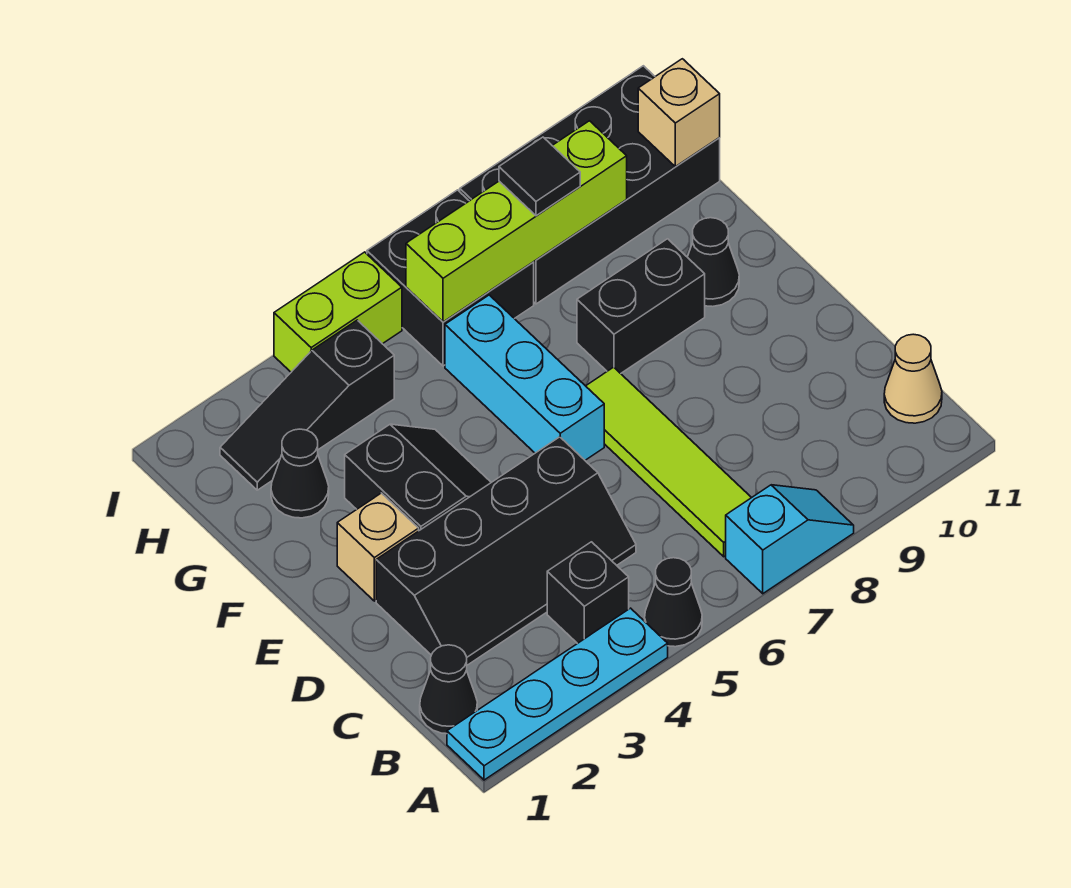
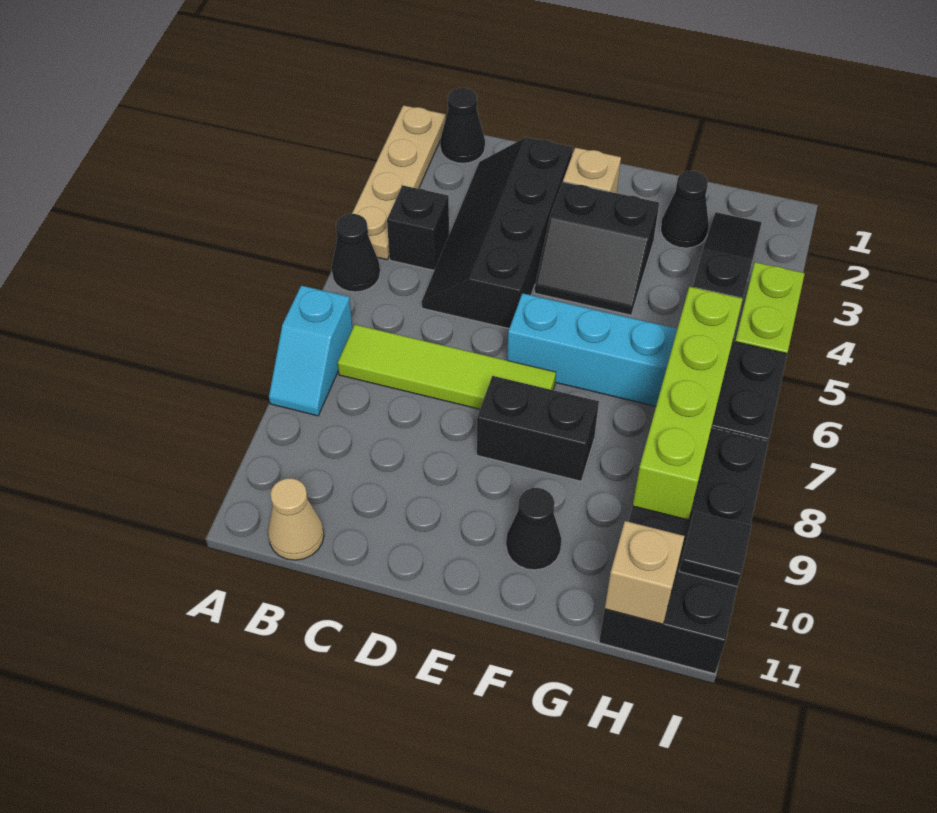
cyan 1x4 plate [447,608,668,780] -> tan 1x4 plate [352,105,446,260]
black 1x2 brick [577,239,705,374] -> black 1x2 brick turned to [477,376,599,481]
black 1x1 tile [499,137,580,216] -> black 1x1 tile moved to [679,511,752,586]

